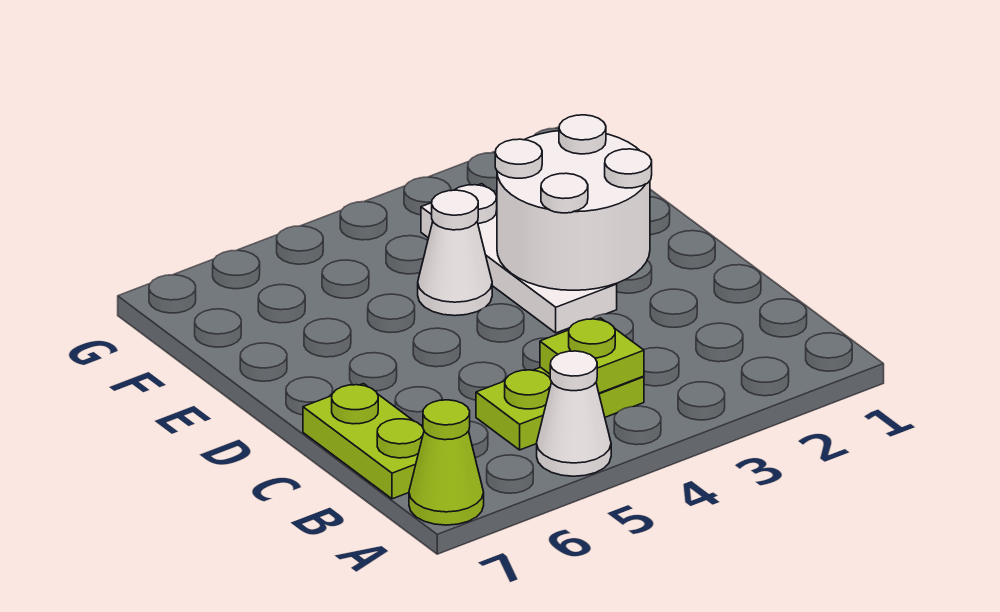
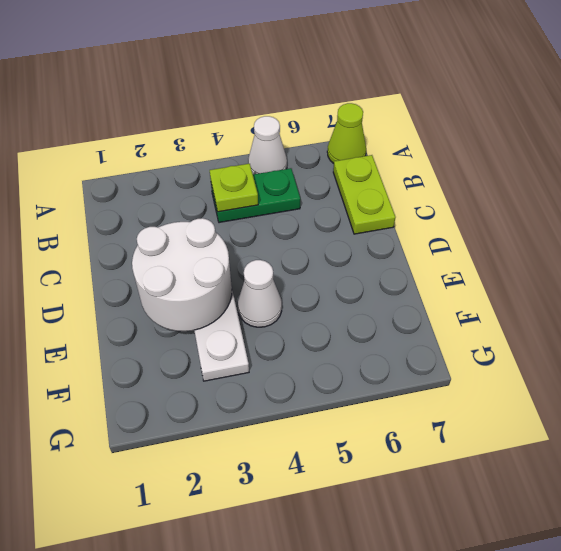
lime 1x2 plate [476,367,644,450] -> green 1x2 plate [211,168,300,223]

